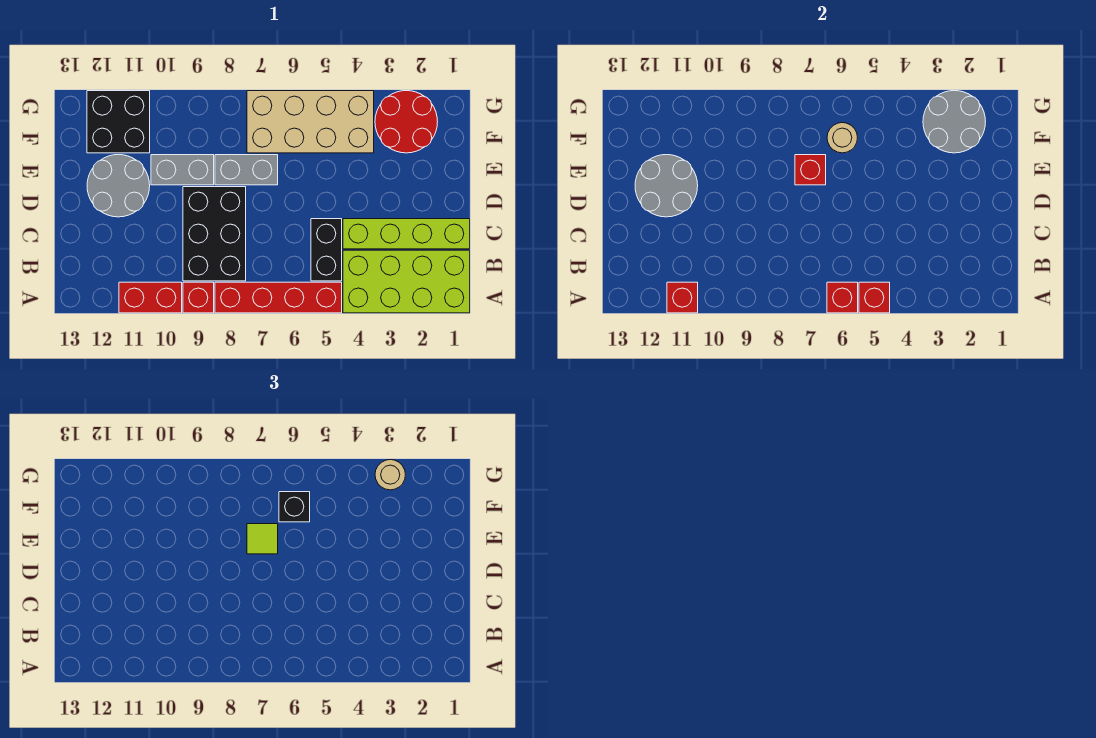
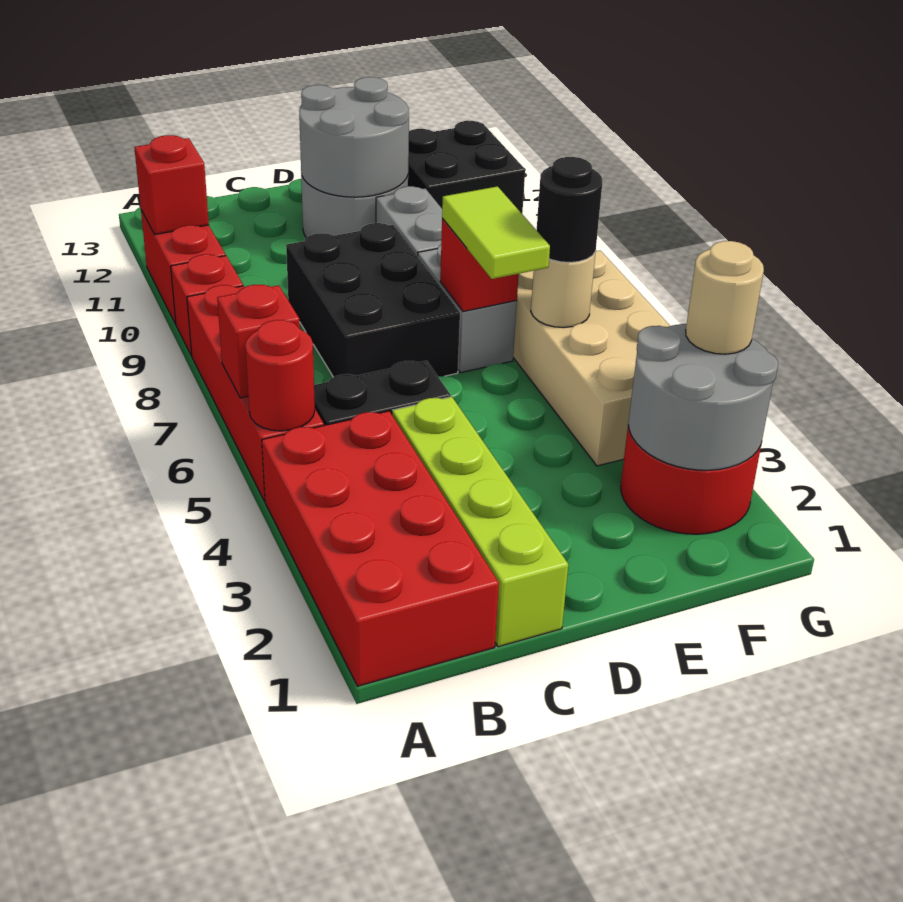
lime 2x4 brick [343,250,470,313] -> red 2x4 brick [262,411,499,686]
red 1x1 brick [859,282,890,313] -> red 1x1 round brick [245,320,315,431]
black 2x3 brick [183,187,246,281] -> black 2x3 brick turned to [286,223,460,377]
lime 1x1 tile [247,524,278,554] -> lime 1x2 tile [442,186,550,279]
black 1x1 brick [279,492,310,522] -> black 1x1 round brick [537,157,602,263]

